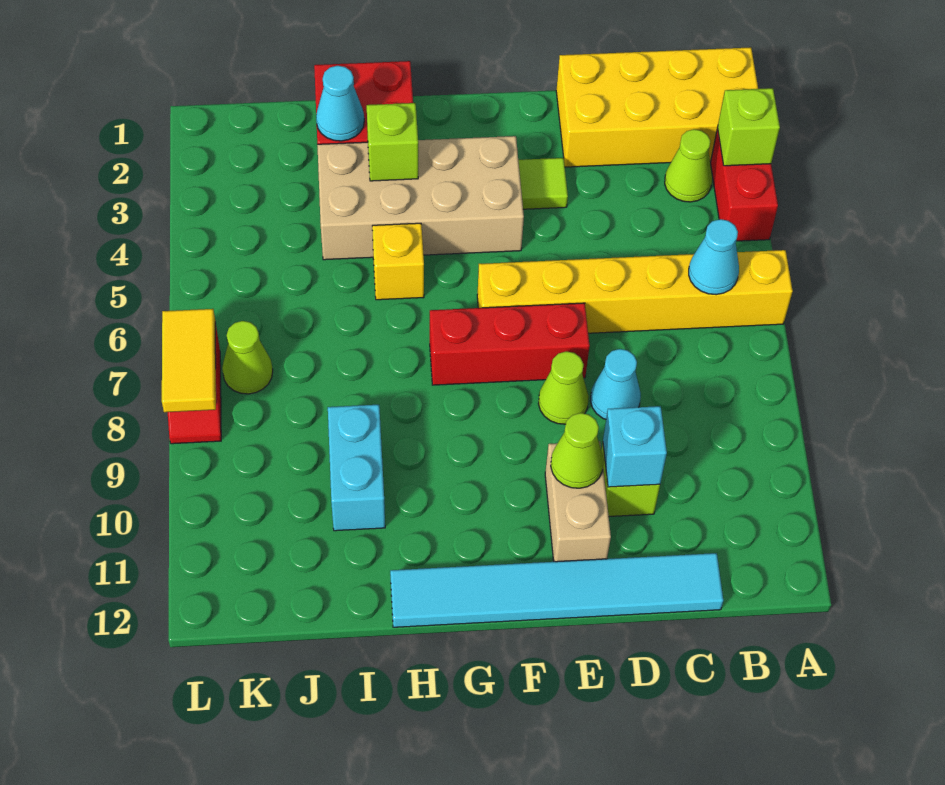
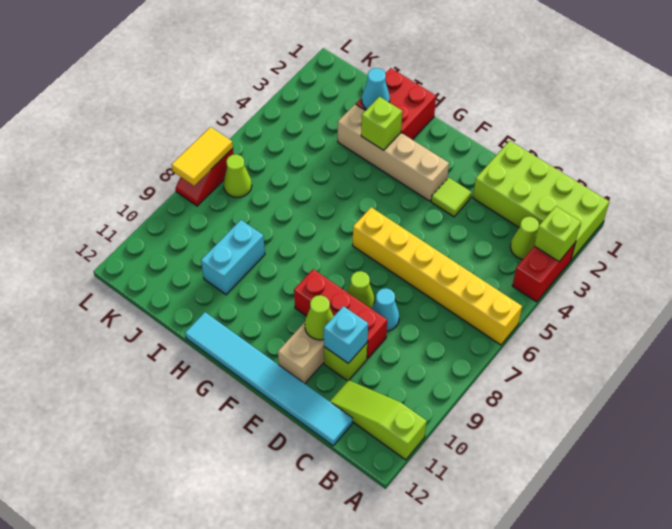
yellow 2x4 brick [556,47,758,167] -> lime 2x4 brick [473,141,609,260]
none -> lime 1x3 slope [330,380,427,460]
cyan 1x1 cone [689,219,739,295] -> none
red 1x3 brick [430,303,590,385] -> red 1x3 brick moved to [294,269,387,359]
tan 2x4 brick [317,136,524,260] -> tan 1x4 brick [338,104,449,201]
yellow 1x1 brick [372,223,424,300] -> none

